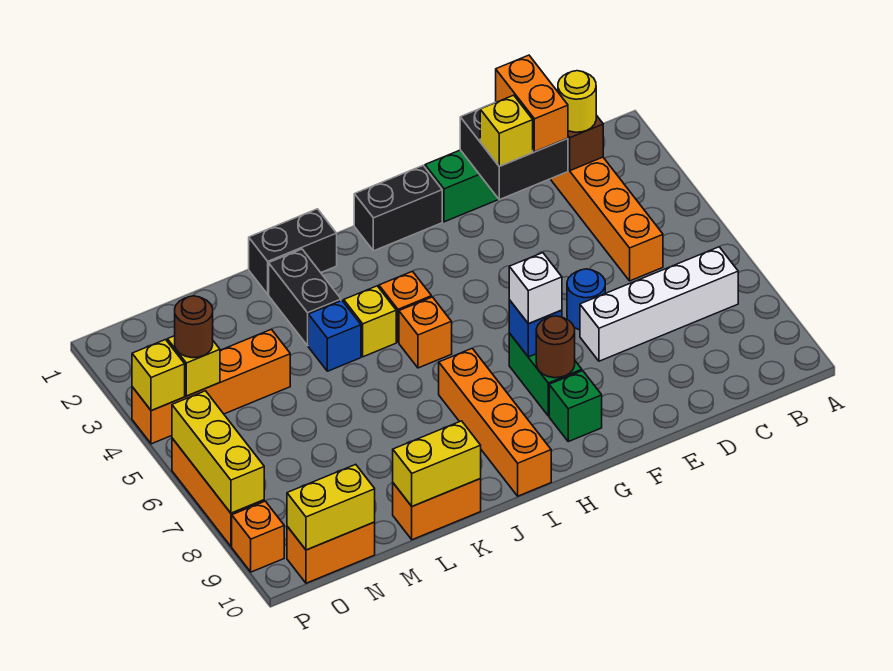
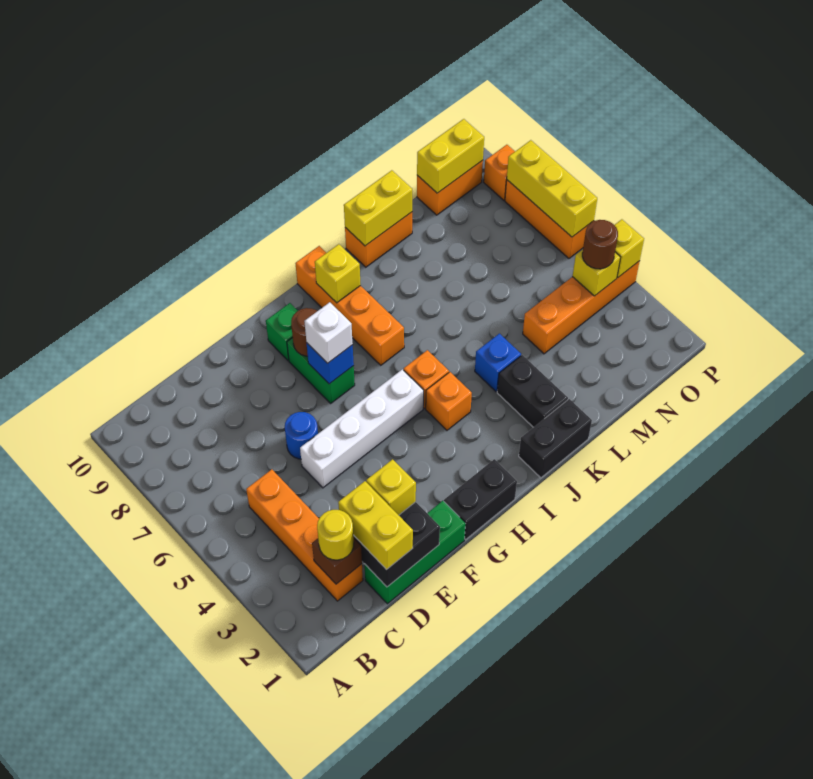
white 1x4 brick [580,247,738,361] -> white 1x4 brick moved to [300,369,424,488]
orange 1x2 brick [496,55,568,152] -> yellow 1x2 brick [338,481,413,570]
yellow 1x1 brick [344,286,396,357] -> yellow 1x1 brick moved to [315,244,361,303]

